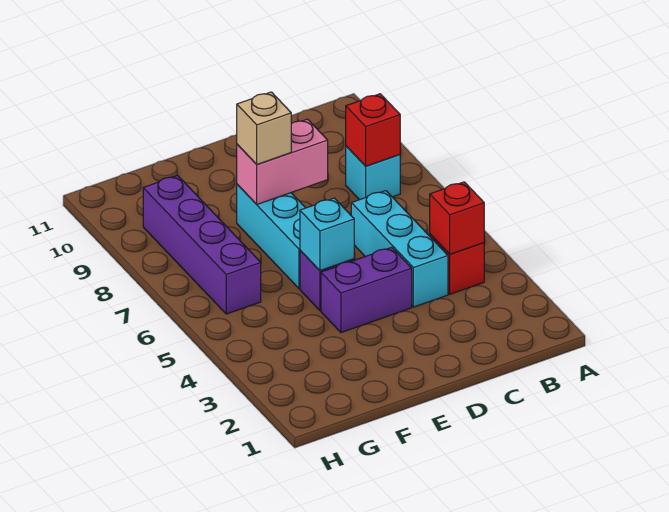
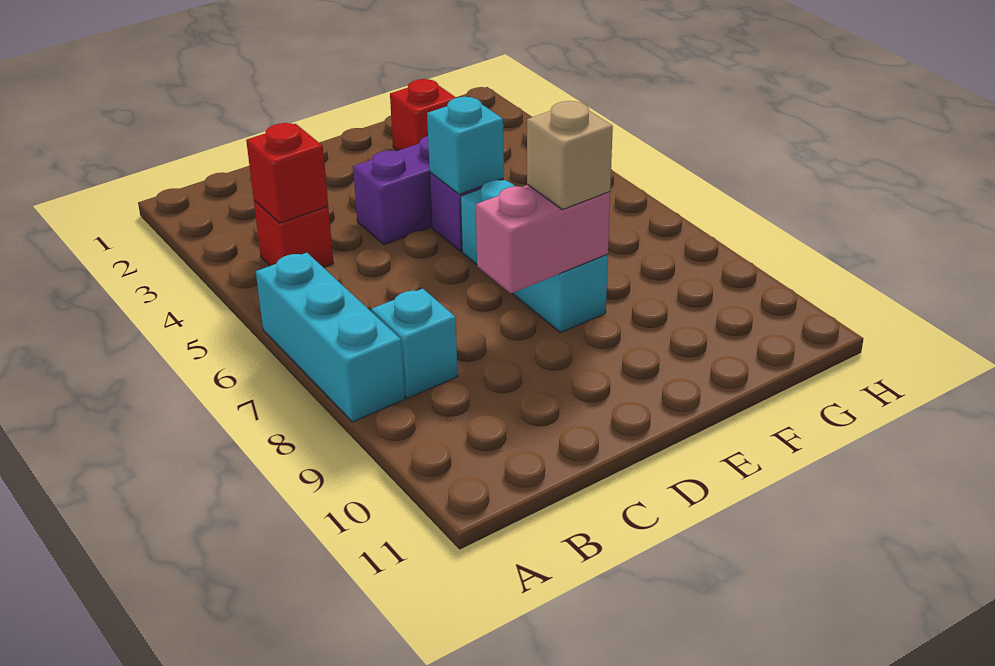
red 1x1 brick [346,94,400,166] -> red 1x1 brick moved to [390,79,456,150]
cyan 1x3 brick [351,191,448,307] -> cyan 1x3 brick moved to [256,253,405,422]
purple 1x4 brick [143,175,261,314] -> none

